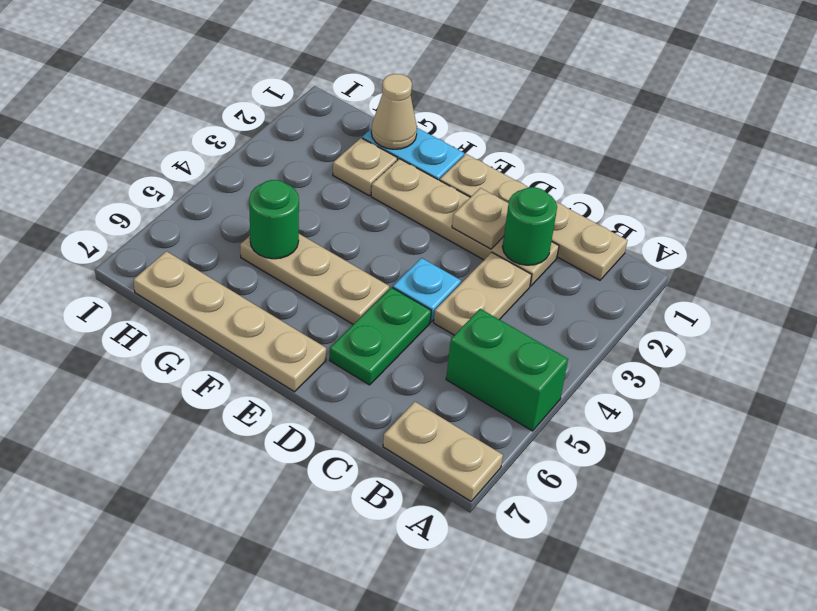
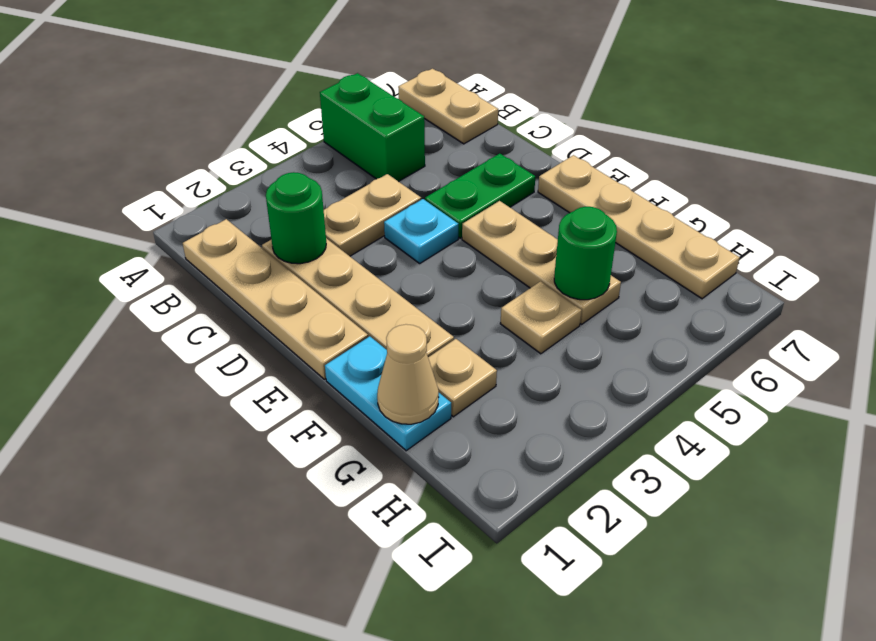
tan 1x1 plate [452,188,509,249] -> tan 1x1 plate moved to [500,281,582,354]

